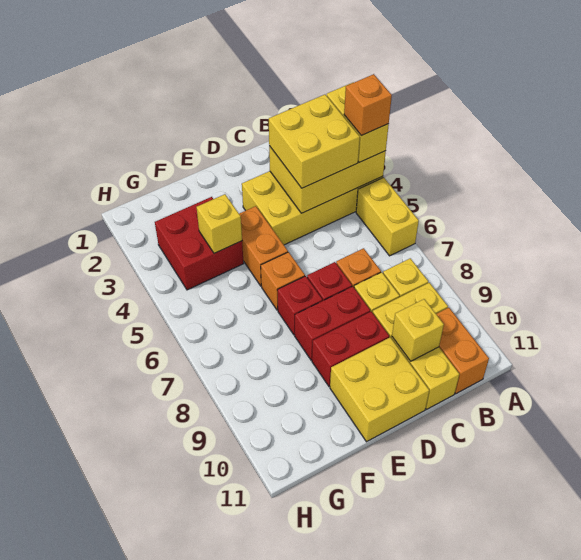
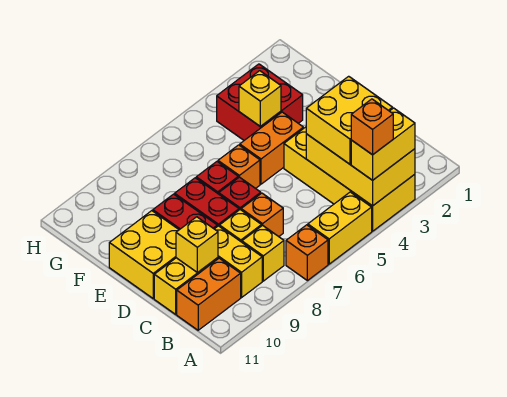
none -> orange 1x1 brick [286,225,328,281]

